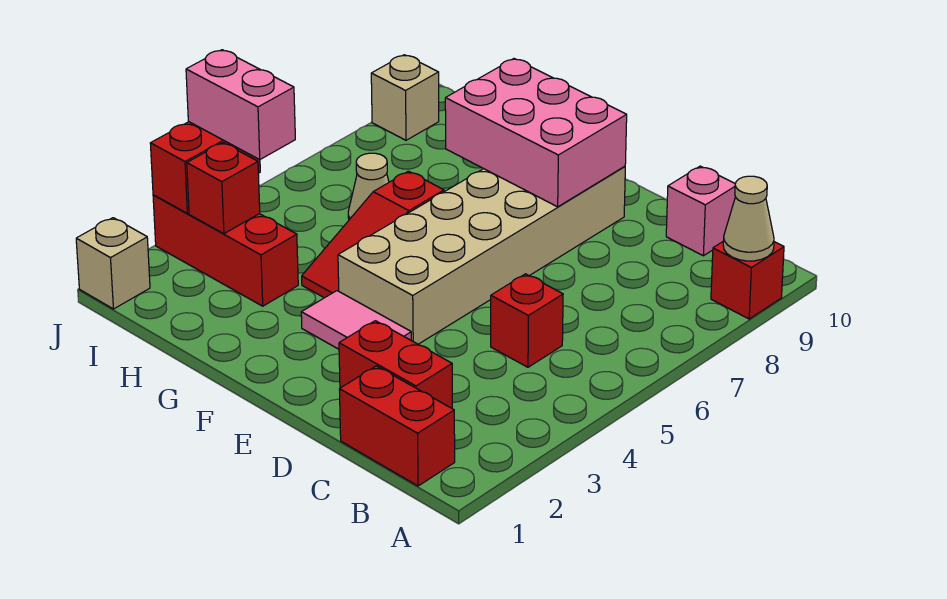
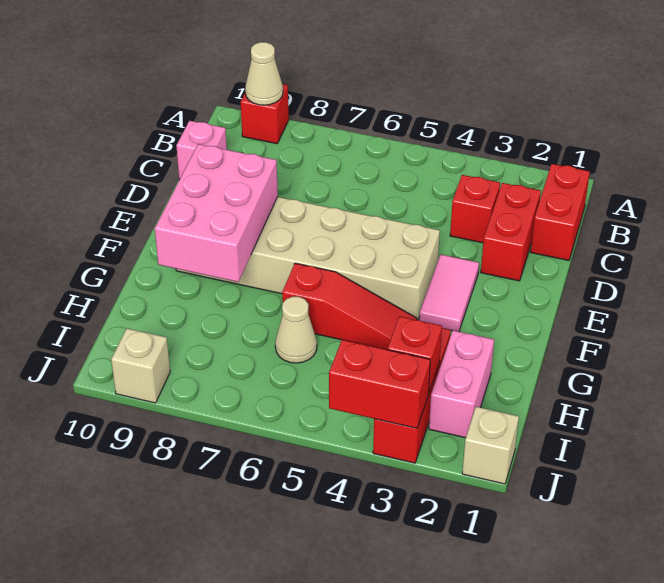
red 1x1 brick [491,274,563,367] -> red 1x1 brick moved to [450,175,500,243]
pink 1x2 brick [186,50,295,159] -> pink 1x2 brick moved to [429,331,494,438]

